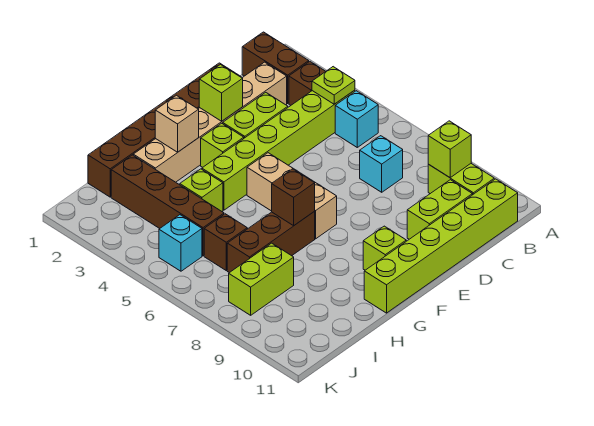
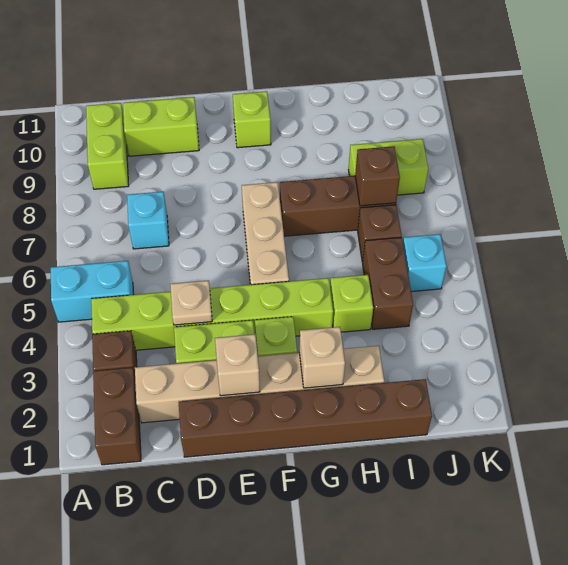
lime 1x1 plate [312,67,355,104] -> none
cyan 1x1 brick [335,91,378,147] -> cyan 1x2 brick [51,261,134,322]
lime 1x1 brick [428,121,471,177] -> none
lime 1x6 brick [364,179,518,313] -> none
none -> tan 1x1 plate [170,281,212,325]
lime 1x1 brick [199,65,243,121] -> tan 1x1 brick [215,334,260,396]
brown 1x1 brick [272,169,315,226] -> brown 1x1 brick moved to [355,146,400,206]
brown 1x4 brick [111,155,224,256] -> brown 1x2 brick [363,237,413,329]

